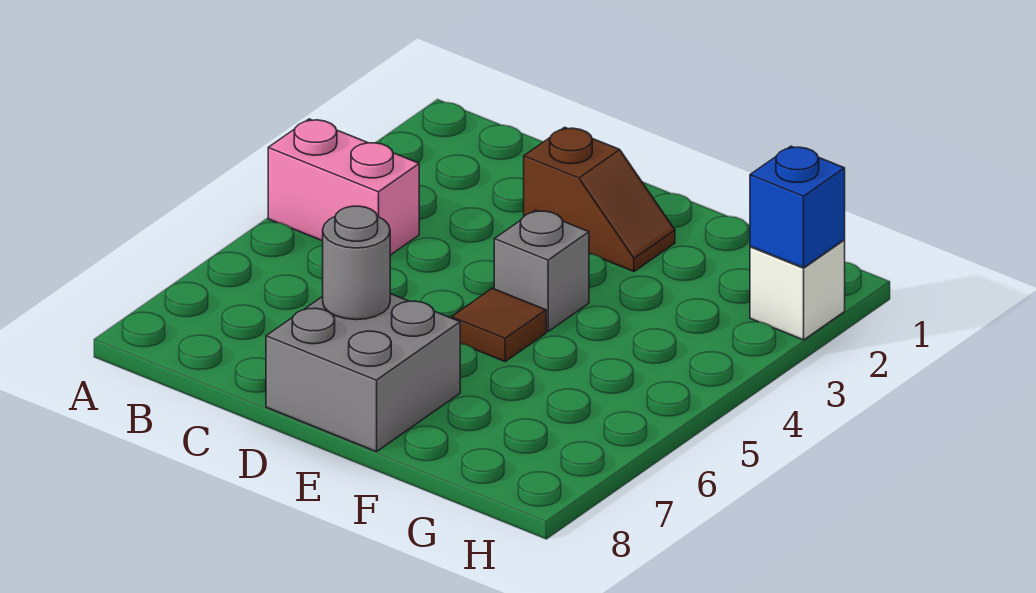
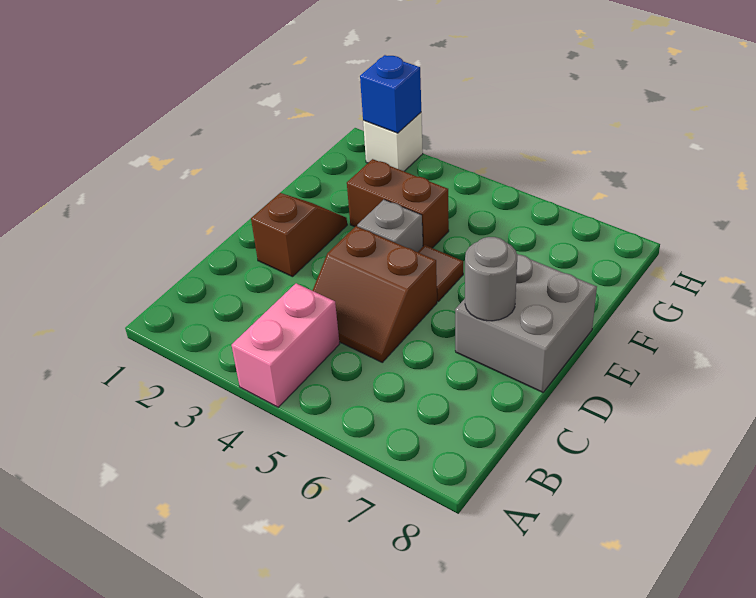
none -> brown 2x2 slope [313,226,437,362]
none -> brown 1x2 brick [347,159,449,248]

